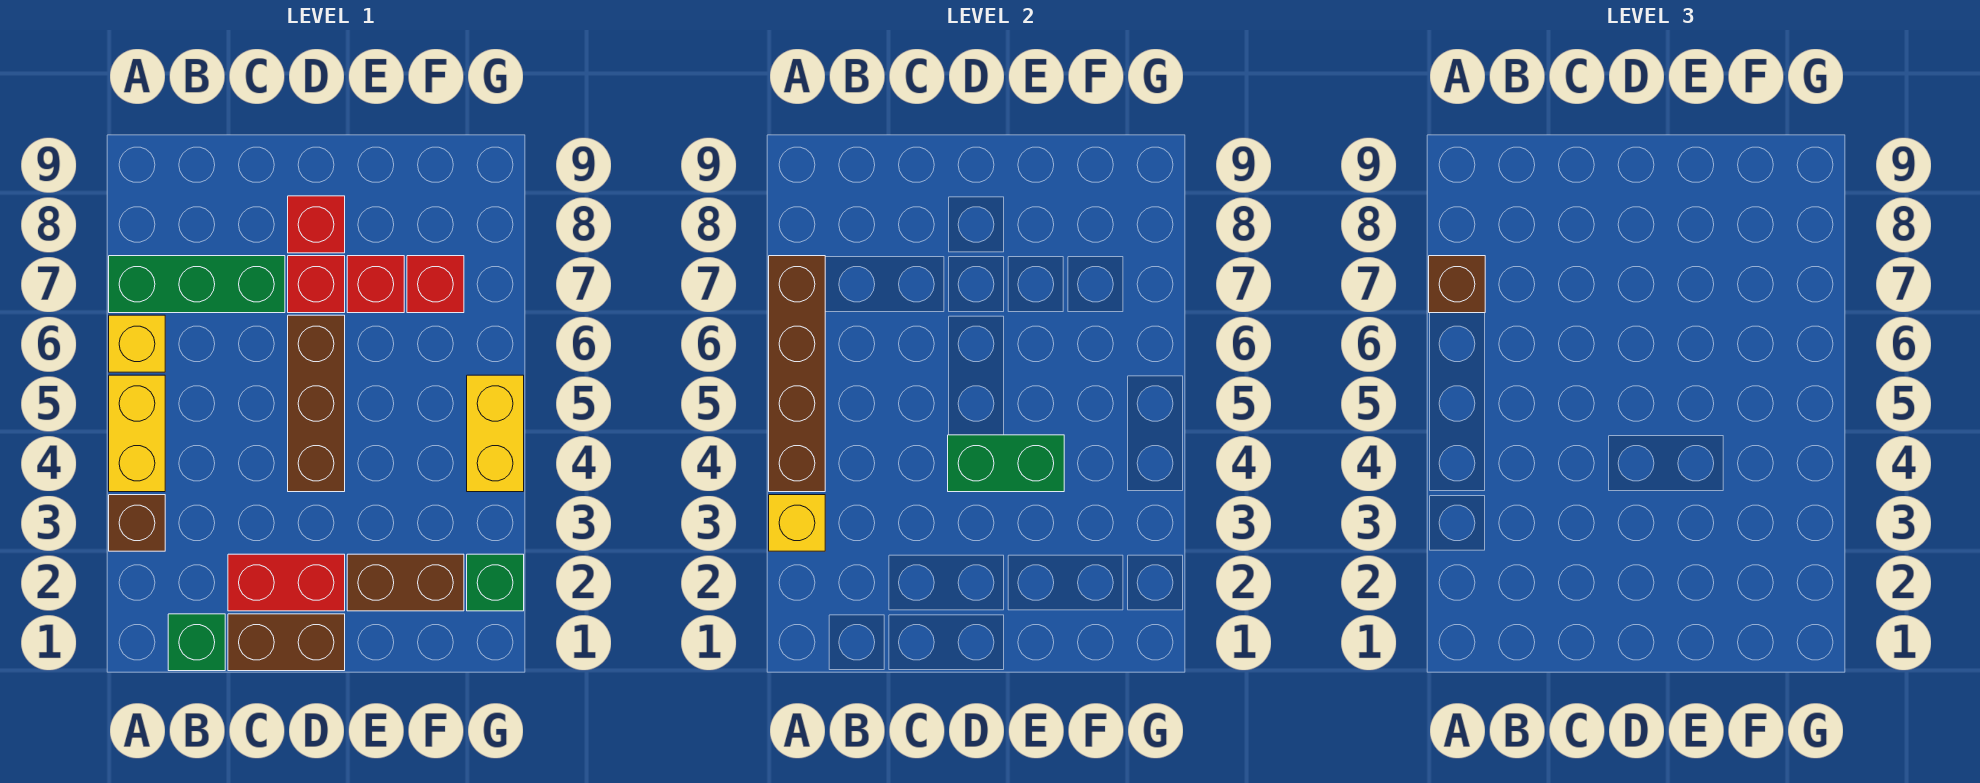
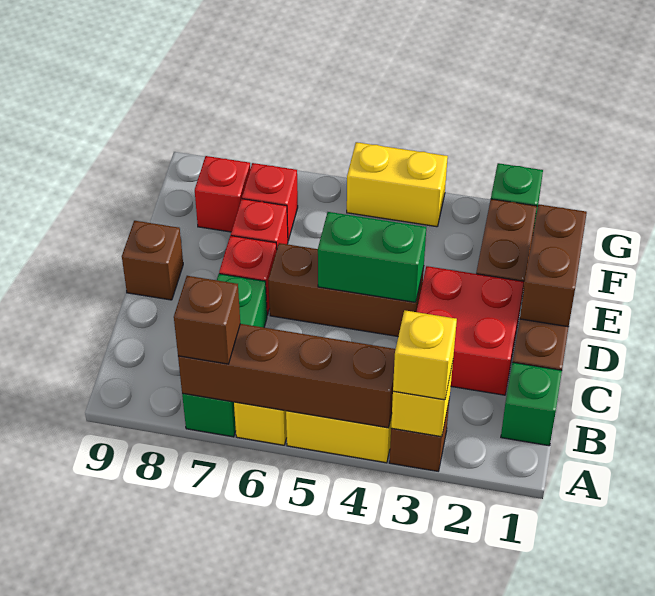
none -> yellow 1x1 brick [393,310,457,400]
red 1x2 brick [228,554,345,611] -> red 2x2 brick [416,266,524,395]
none -> brown 1x2 brick [520,204,587,327]
green 1x2 brick [948,435,1064,492] -> green 1x2 brick turned to [318,212,426,302]
red 1x1 brick [288,196,345,253] -> red 1x1 brick moved to [195,156,250,232]
none -> brown 1x1 brick [122,221,183,300]

